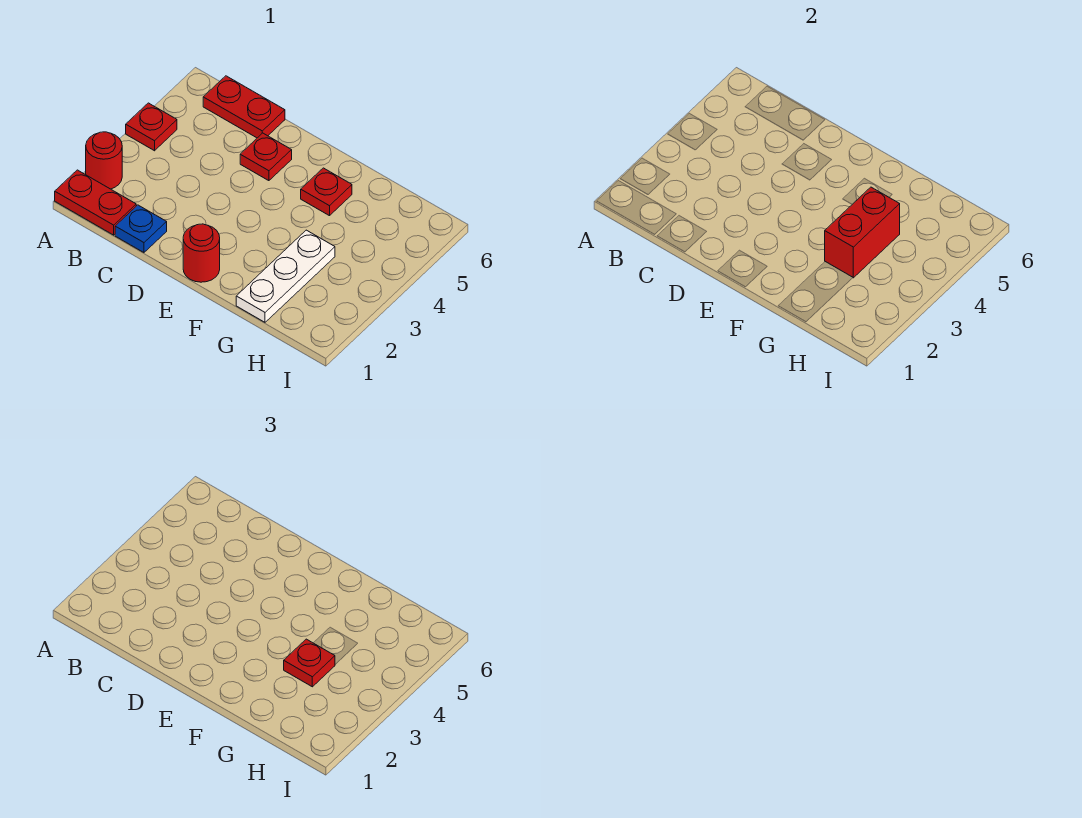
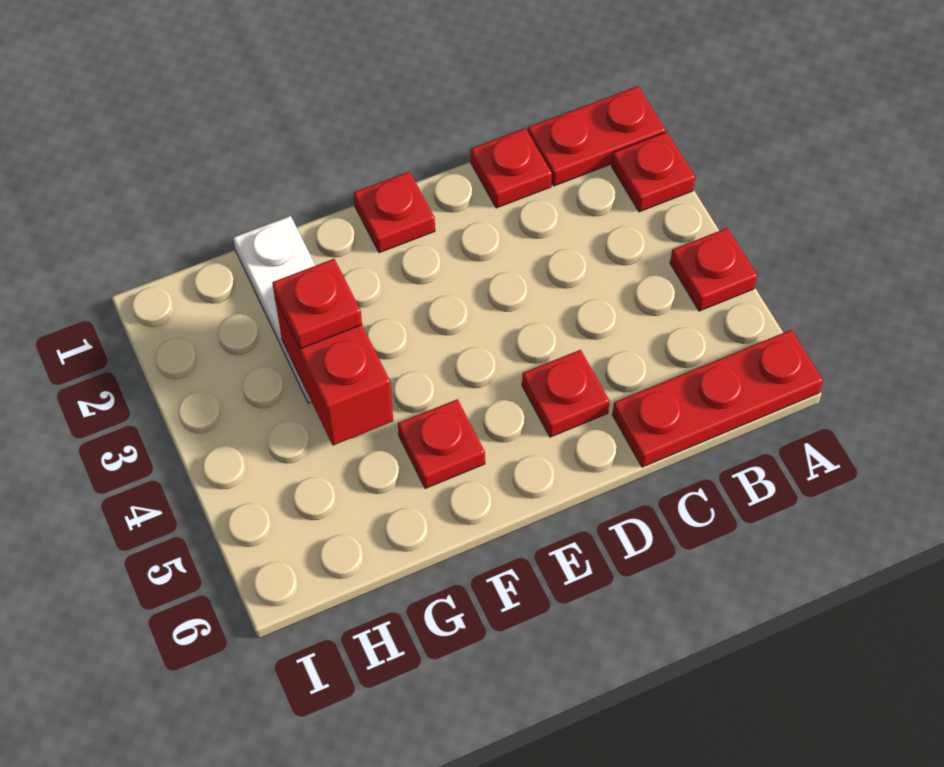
red 1x1 round brick [86,132,122,189] -> red 1x1 plate [612,132,695,212]
red 1x2 plate [203,76,285,138] -> red 1x3 plate [612,330,823,467]
blue 1x1 plate [115,205,167,252] -> red 1x1 plate [471,128,552,208]
red 1x1 round brick [183,224,220,282] -> red 1x1 plate [354,172,435,253]

